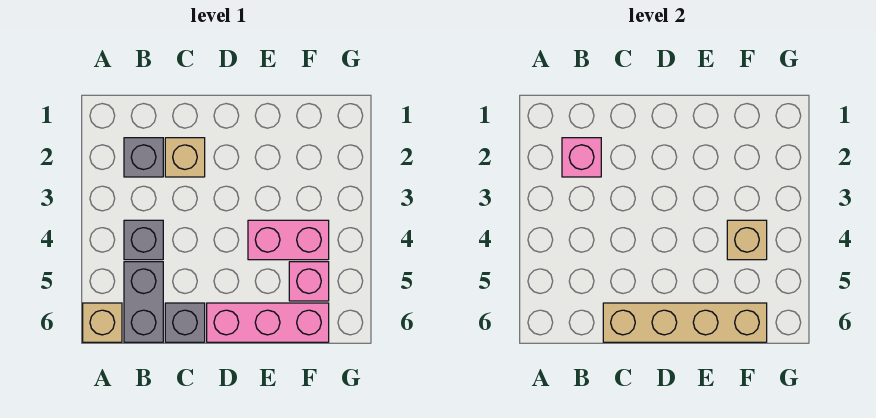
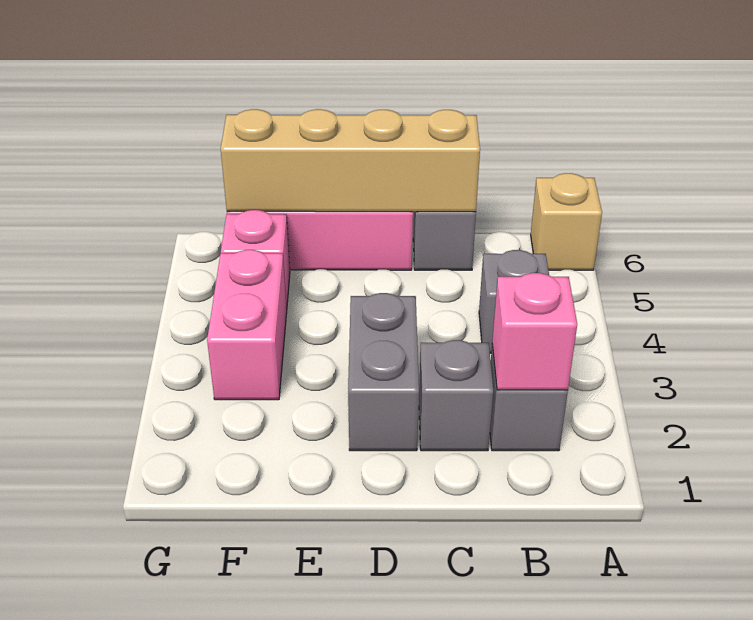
grey 1x2 brick [124,262,163,342] -> grey 1x2 brick moved to [348,293,419,451]
tan 1x1 brick [165,138,205,177] -> grey 1x1 brick [419,340,493,451]
pink 1x2 brick [248,220,329,260] -> pink 1x2 brick turned to [207,250,287,400]
tan 1x1 brick [727,220,767,260] -> none

